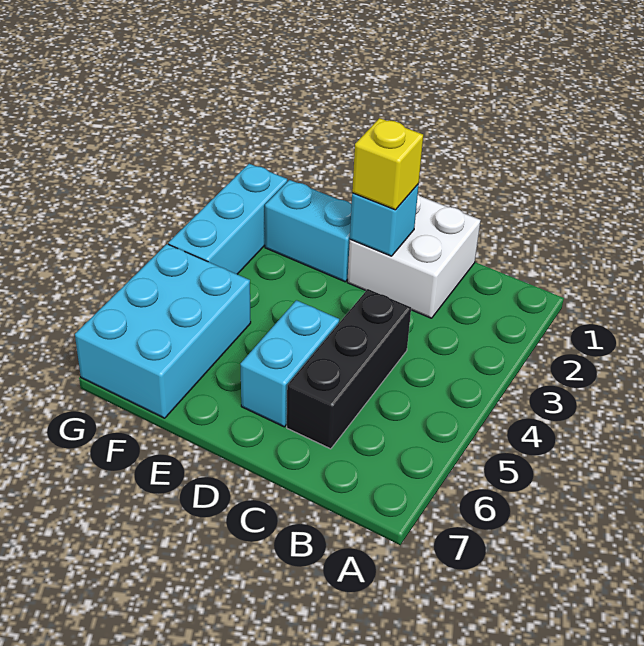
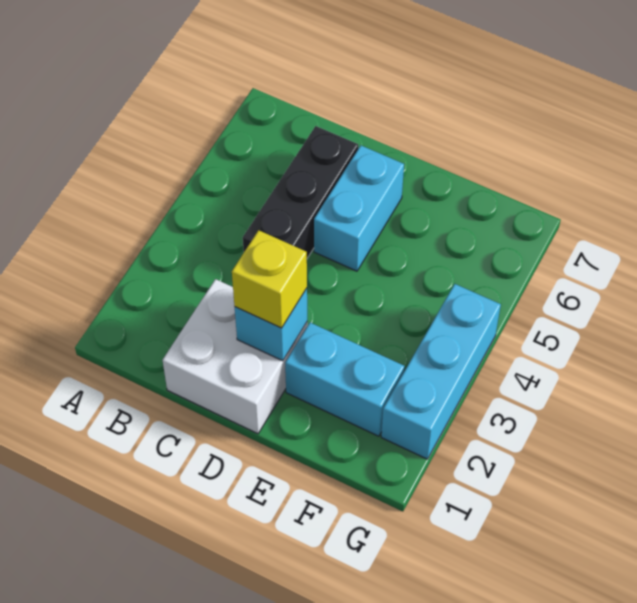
cyan 2x3 brick [75,244,251,418] -> none

